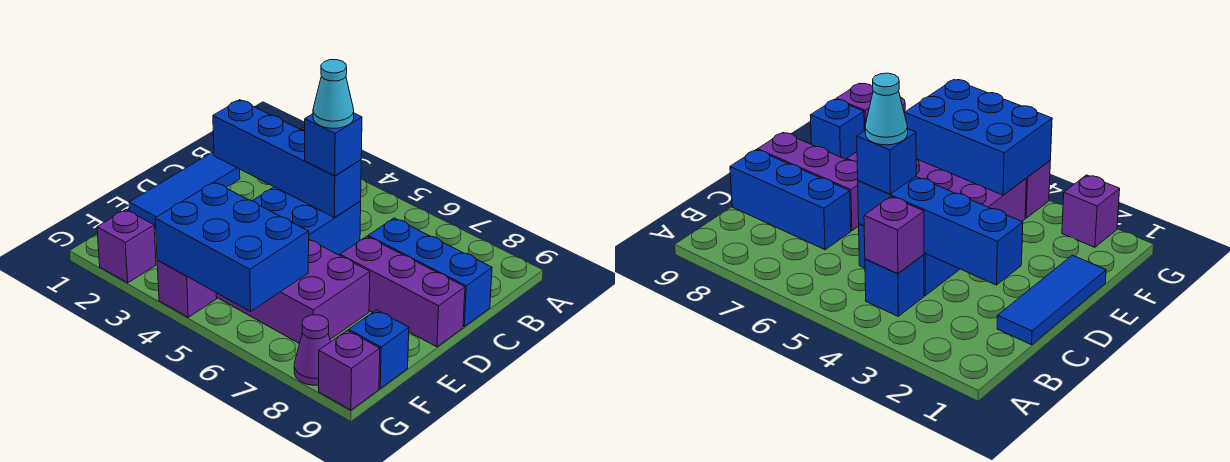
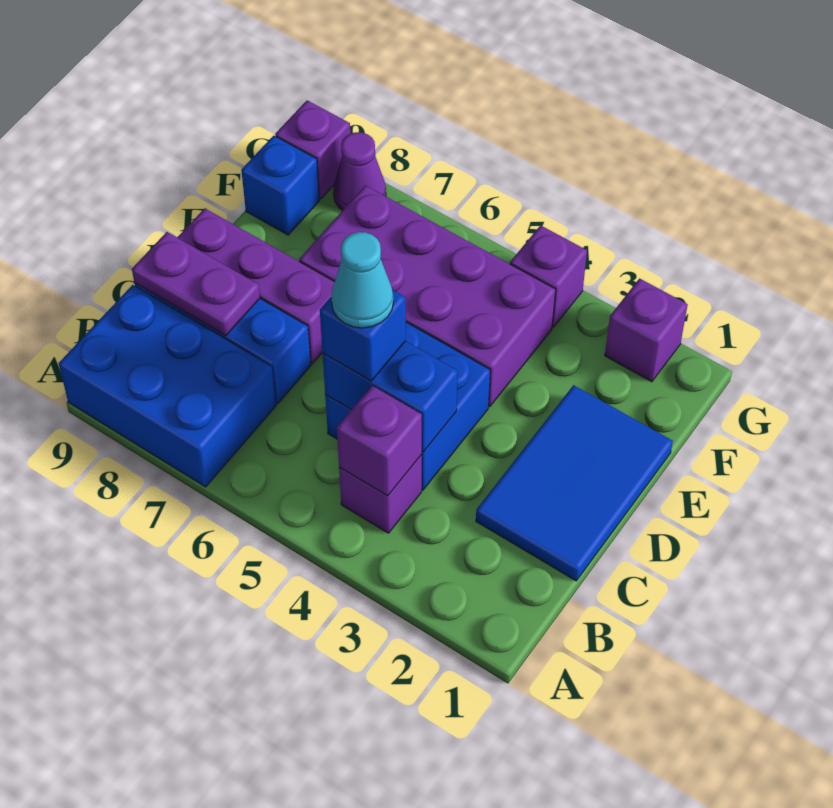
blue 1x1 brick [865,255,924,316] -> purple 1x1 brick [339,455,422,533]
blue 1x3 tile [129,152,240,229] -> blue 2x3 tile [476,385,673,581]
blue 1x4 brick [213,100,361,218] -> blue 1x2 brick [323,341,458,452]
none -> purple 1x2 plate [132,232,260,336]
blue 2x3 brick [155,182,309,312] -> blue 2x3 brick moved to [59,285,276,487]

